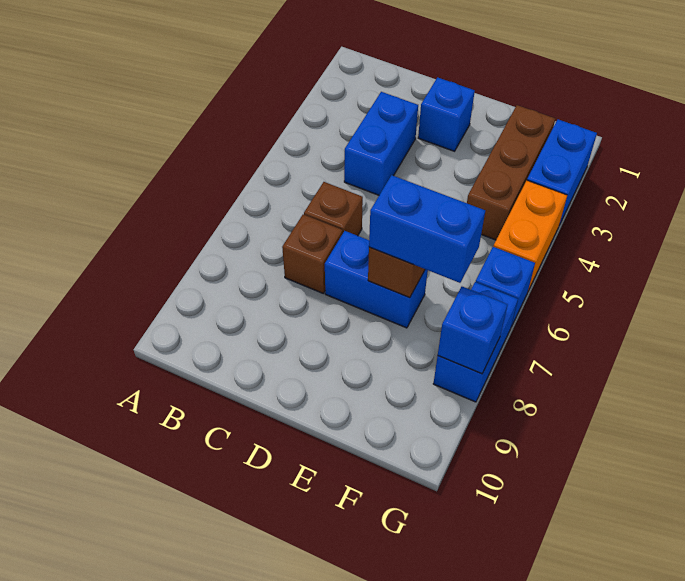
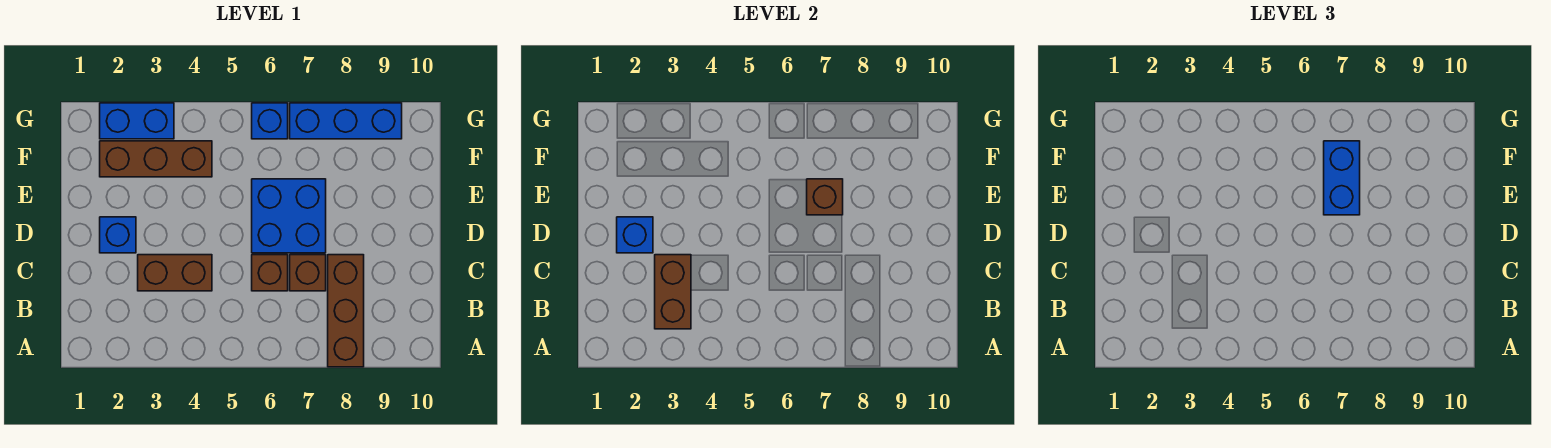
none -> brown 1x3 brick [328,255,364,367]
none -> brown 1x2 brick [655,255,691,329]
blue 1x2 brick [344,92,418,195] -> brown 1x2 brick [138,255,212,291]
blue 1x2 brick [325,231,428,328] -> blue 2x2 brick [252,179,326,253]
orange 1x2 brick [493,181,567,291] -> none
blue 1x2 brick [433,282,518,402] -> blue 1x3 brick [290,103,402,139]
blue 1x1 brick [438,287,507,374] -> blue 1x1 brick moved to [617,217,653,253]

